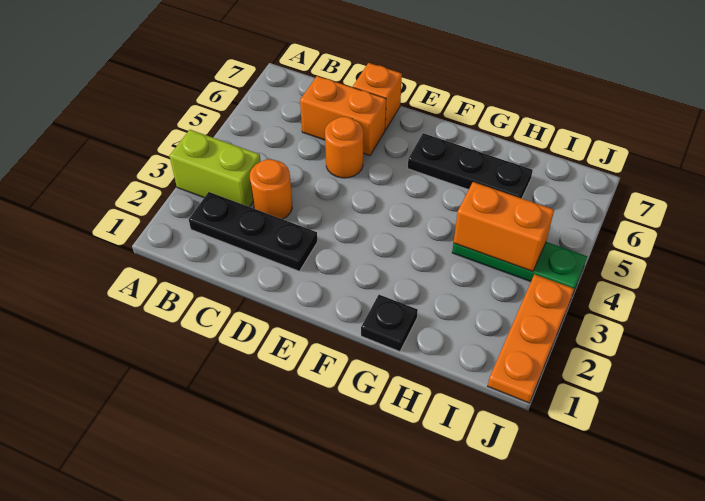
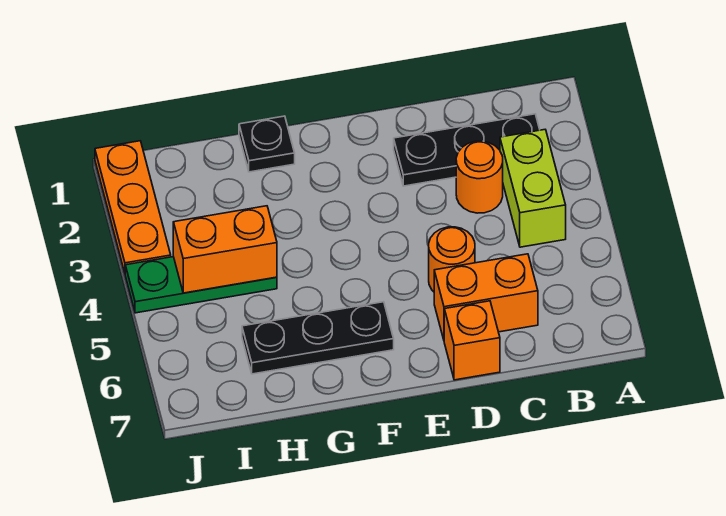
lime 1x2 brick [170,130,261,207] -> lime 1x2 brick turned to [500,130,566,247]

